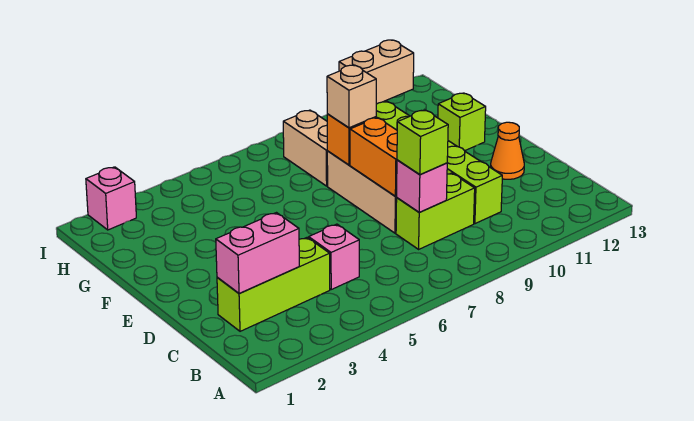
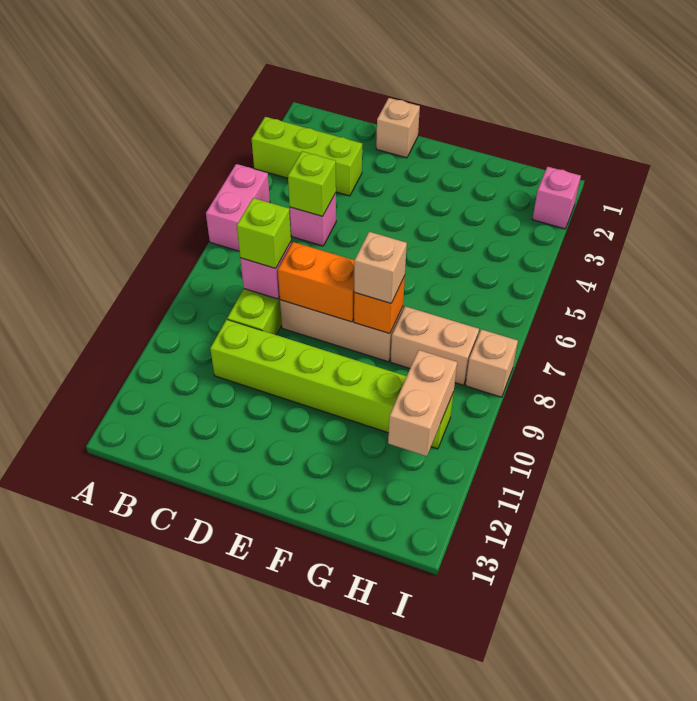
lime 1x3 brick [217,237,330,331] -> lime 1x3 brick turned to [252,117,362,196]
pink 1x2 brick [216,213,299,293] -> pink 1x2 brick moved to [206,164,270,251]
none -> tan 1x1 brick [376,98,420,158]
orange 1x1 cone [491,122,524,179] -> none
lime 1x1 brick [438,93,486,151] -> lime 1x1 brick moved to [288,151,336,216]
none -> tan 1x1 brick [465,329,518,397]

